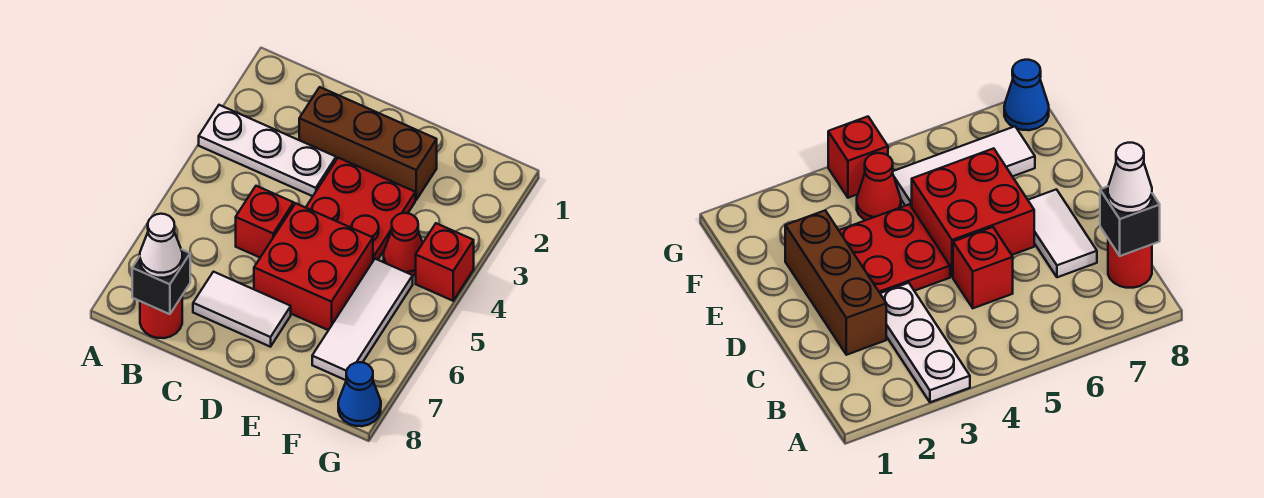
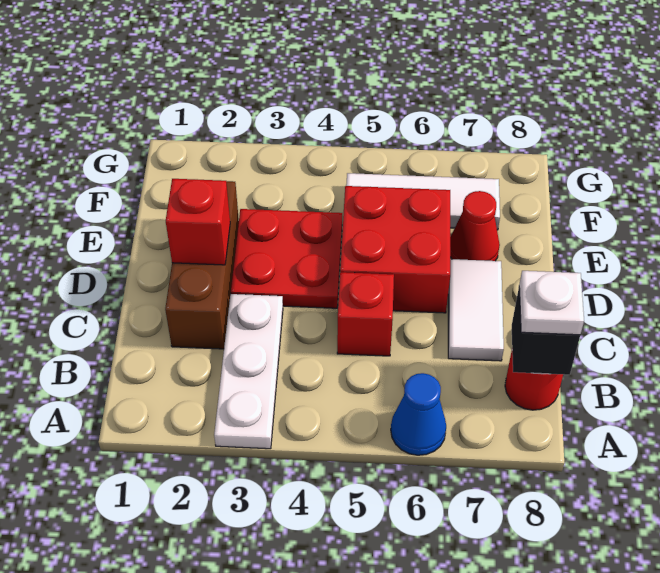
white 1x1 cone [140,214,182,278] -> white 1x1 plate [519,271,584,335]
red 1x1 cone [384,213,423,276] -> red 1x1 cone moved to [450,191,500,261]
red 1x1 brick [416,223,474,301] -> red 1x1 brick moved to [166,179,230,265]
blue 1x1 cone [338,362,381,426] -> blue 1x1 cone moved to [391,373,446,455]

